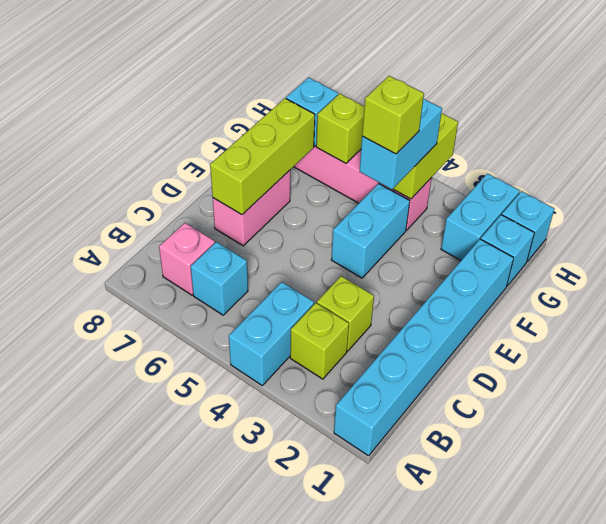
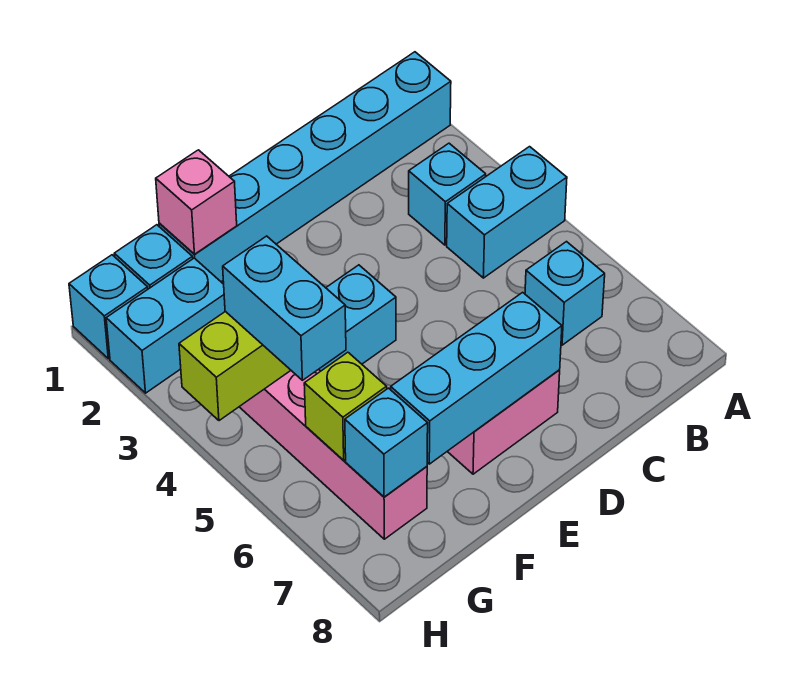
lime 1x1 brick [290,303,349,379] -> cyan 1x1 brick [409,143,486,245]
pink 1x1 brick [159,223,215,295] -> pink 1x1 brick moved to [156,150,237,254]
lime 1x1 brick [317,276,374,351] -> none
lime 1x3 brick [210,98,315,215] -> cyan 1x3 brick [391,292,562,464]
cyan 1x2 brick [359,98,442,189] -> cyan 1x2 brick turned to [223,236,346,380]
lime 1x1 brick [362,76,424,154] -> none

